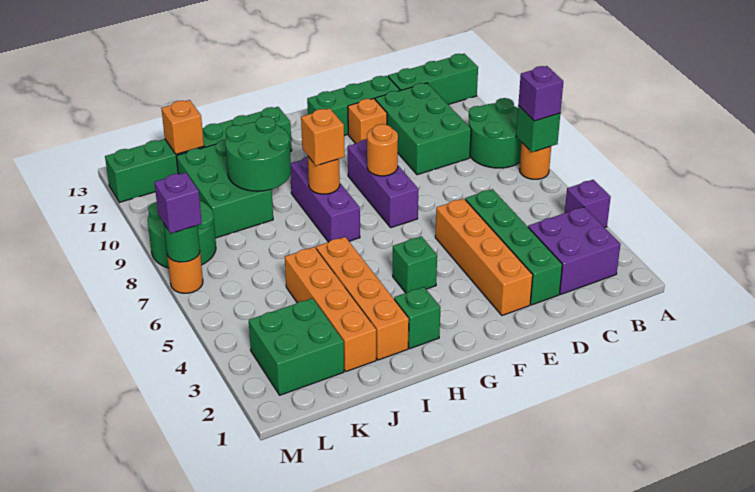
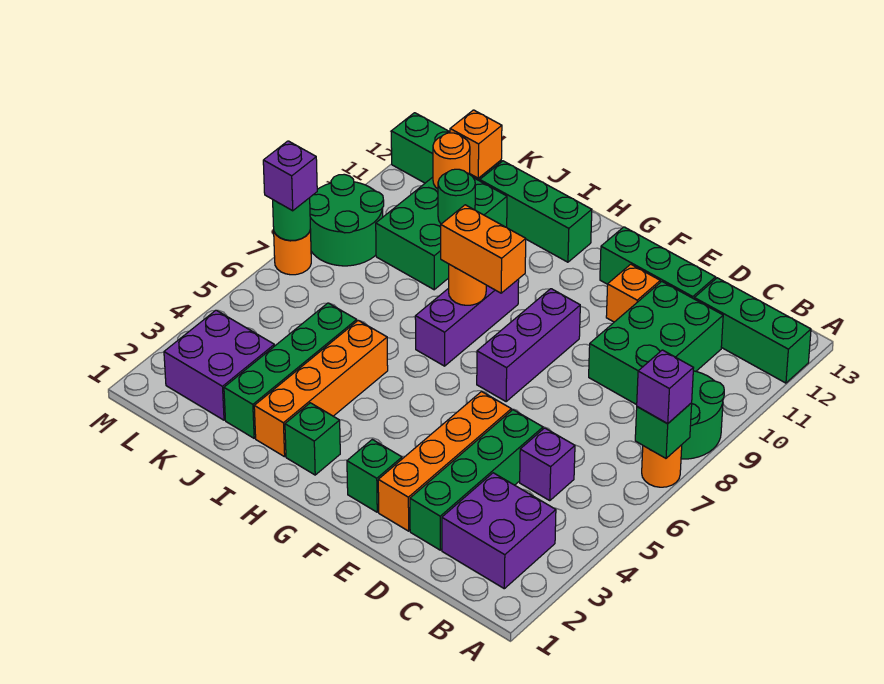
purple 1x1 brick [565,180,611,228] -> purple 1x1 brick moved to [520,428,575,501]
orange 1x1 round brick [367,124,398,176] -> orange 1x1 round brick moved to [433,133,470,189]
green 1x1 brick [393,236,437,293] -> green 1x1 brick moved to [347,440,402,512]
orange 1x1 brick [301,108,345,166] -> orange 1x2 brick [441,205,526,293]
green 2x2 round brick [225,117,291,191] -> green 1x1 round brick [438,169,475,224]
orange 1x4 brick [285,247,376,371] -> green 1x4 brick [224,303,357,438]
green 2x2 brick [249,298,344,395] -> purple 2x2 brick [164,310,274,420]

